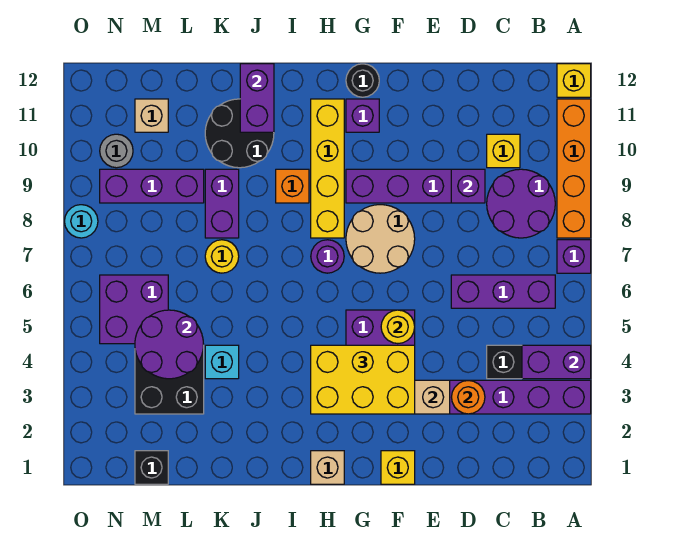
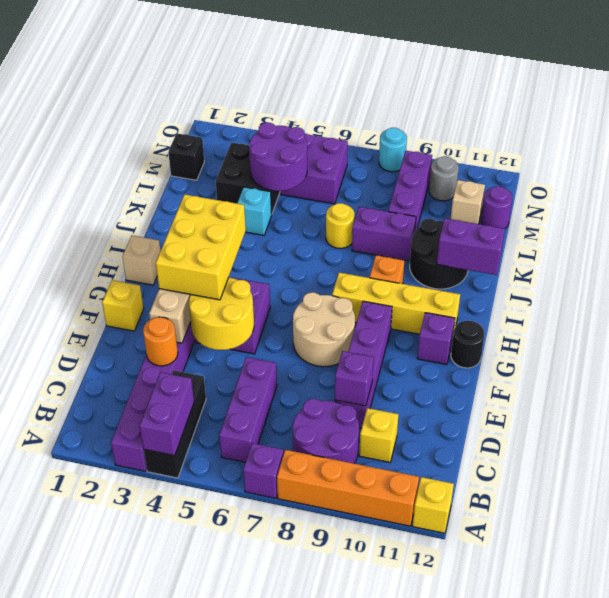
yellow 1x1 round brick [381,310,415,344] -> yellow 2x2 round brick [189,277,254,350]
purple 1x1 round brick [311,240,344,273] -> purple 1x1 round brick moved to [481,186,512,229]

